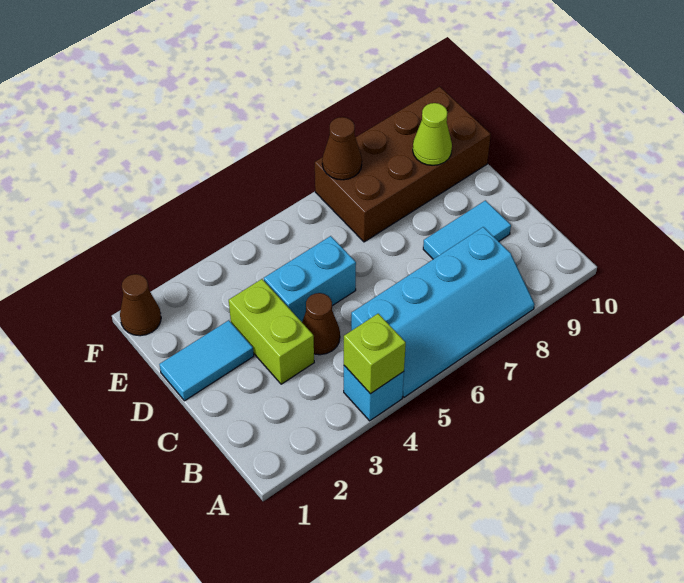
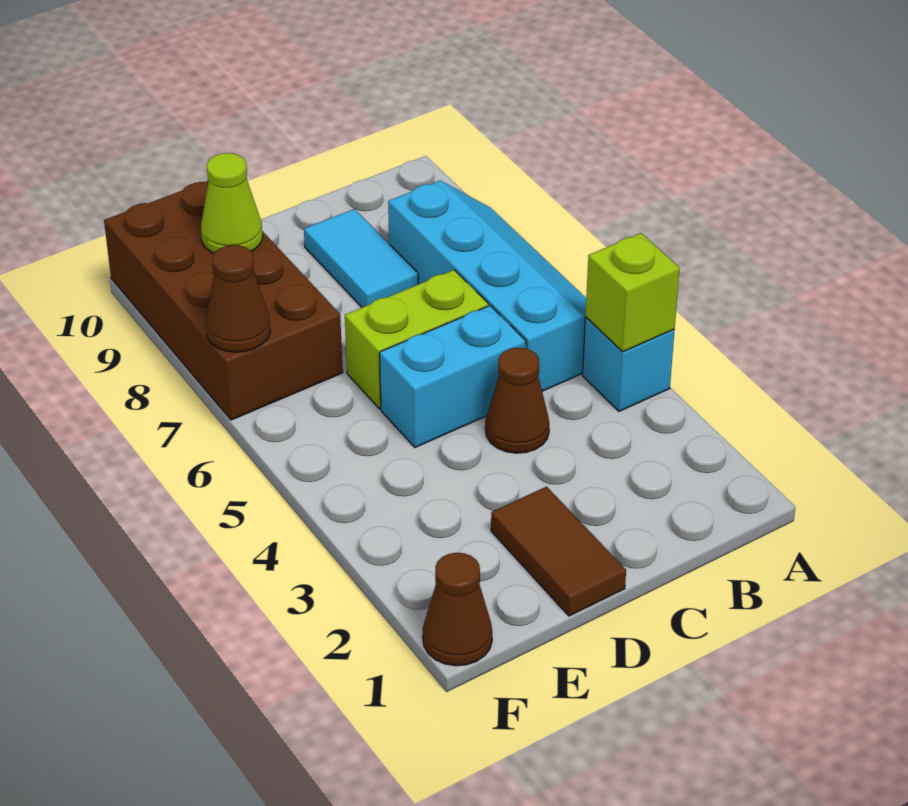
lime 1x2 brick [229,279,314,384] -> lime 1x2 brick moved to [345,270,488,409]
cyan 1x2 tile [159,320,254,401] -> brown 1x2 tile [491,487,626,616]
cyan 1x2 brick [264,236,356,322] -> cyan 1x2 brick turned to [380,306,526,447]

